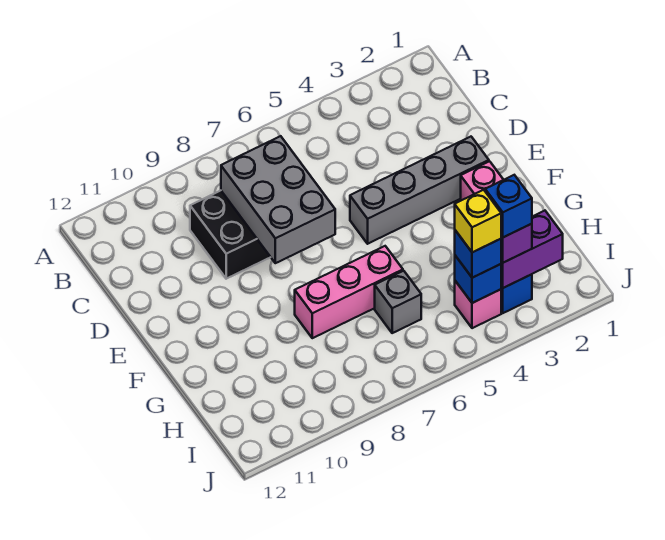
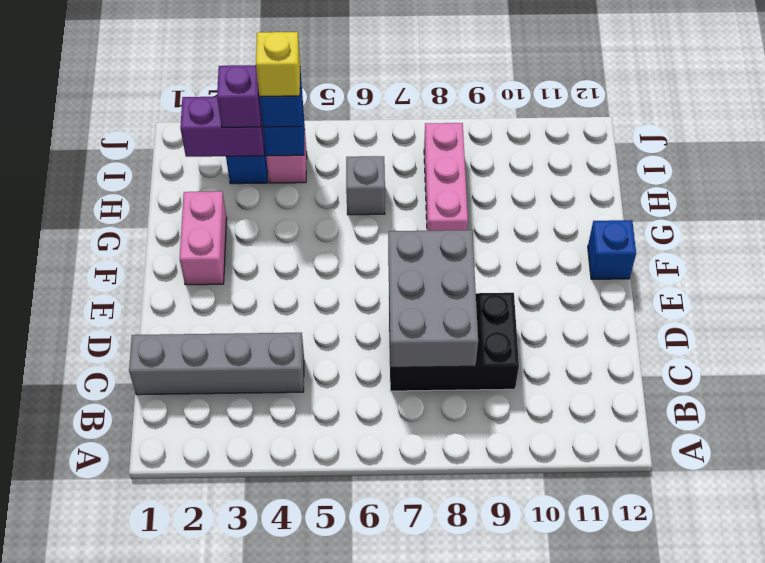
grey 1x4 brick [350,137,489,244] -> grey 1x4 brick moved to [129,333,304,395]
pink 1x3 brick [295,246,403,338] -> pink 1x3 brick turned to [424,123,468,231]
blue 1x1 brick [485,175,532,237] -> blue 1x1 brick moved to [588,220,636,279]

